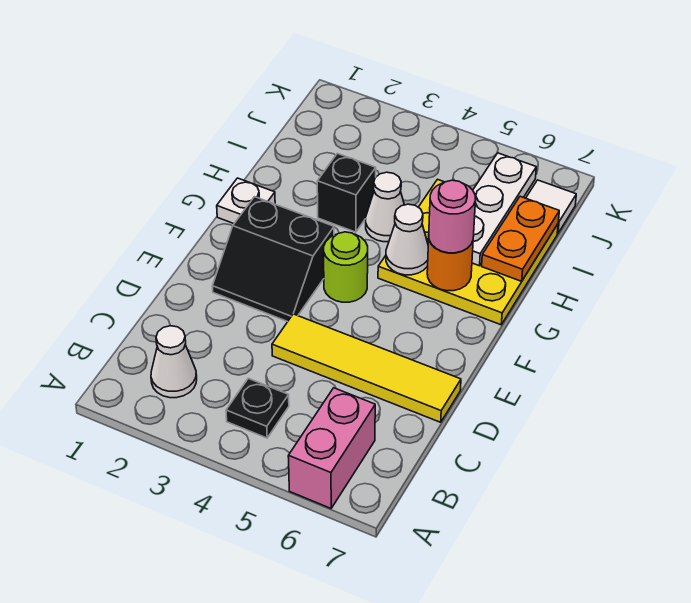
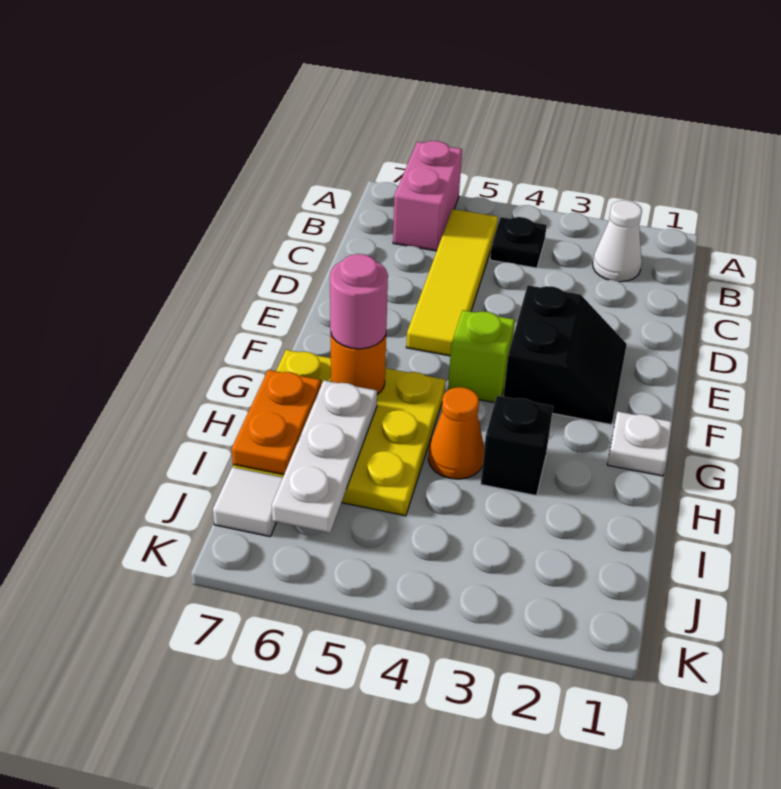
yellow 1x4 tile [272,314,461,422] -> yellow 1x4 tile turned to [406,209,498,356]
black 2x2 slope [213,197,334,322] -> black 2x2 slope turned to [503,285,627,425]
lime 1x1 round brick [324,232,368,302] -> lime 1x1 brick [448,310,515,403]
white 1x1 cone [386,204,428,275] -> none
white 1x1 cone [366,172,404,242] -> orange 1x1 cone [428,387,484,479]

